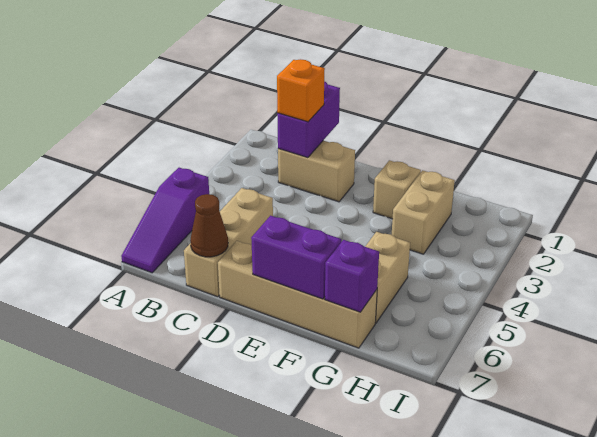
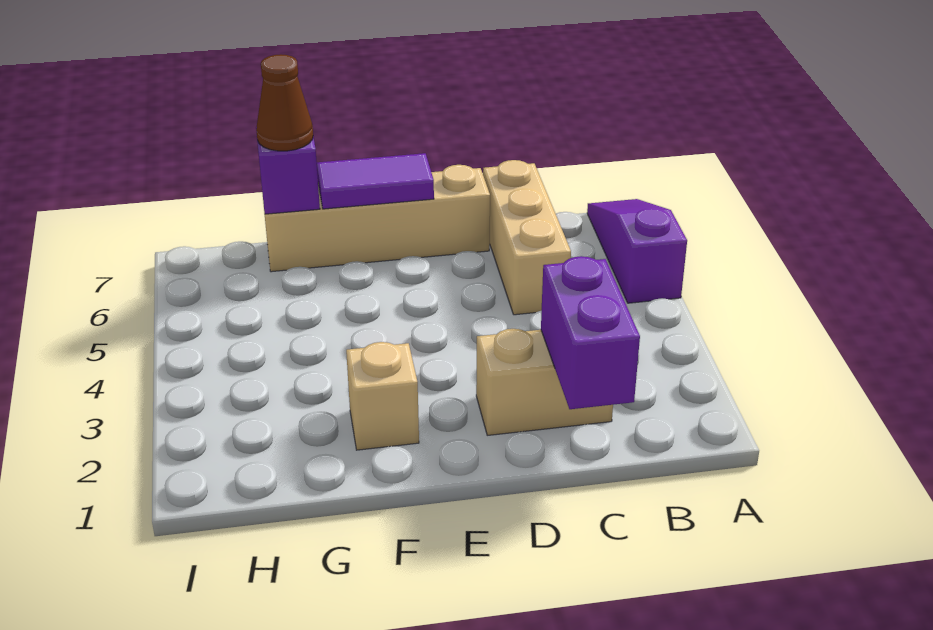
orange 1x1 brick [277,59,325,122] -> none
brown 1x1 cone [190,194,228,257] -> brown 1x1 cone moved to [256,54,313,151]
purple 1x2 brick [251,216,341,299] -> purple 1x2 tile [317,153,434,209]
tan 1x2 brick [392,170,455,254] -> none
tan 1x2 brick [365,232,410,323] -> none

